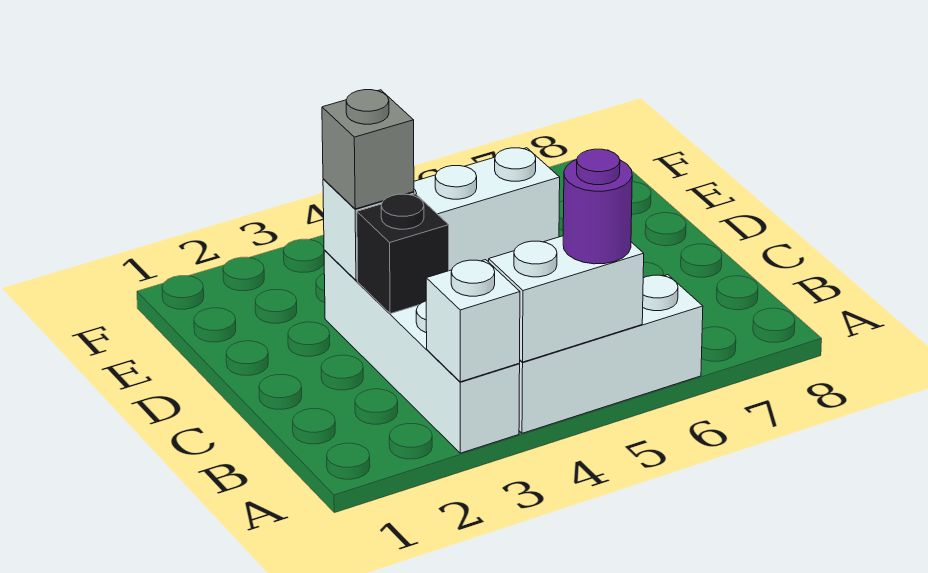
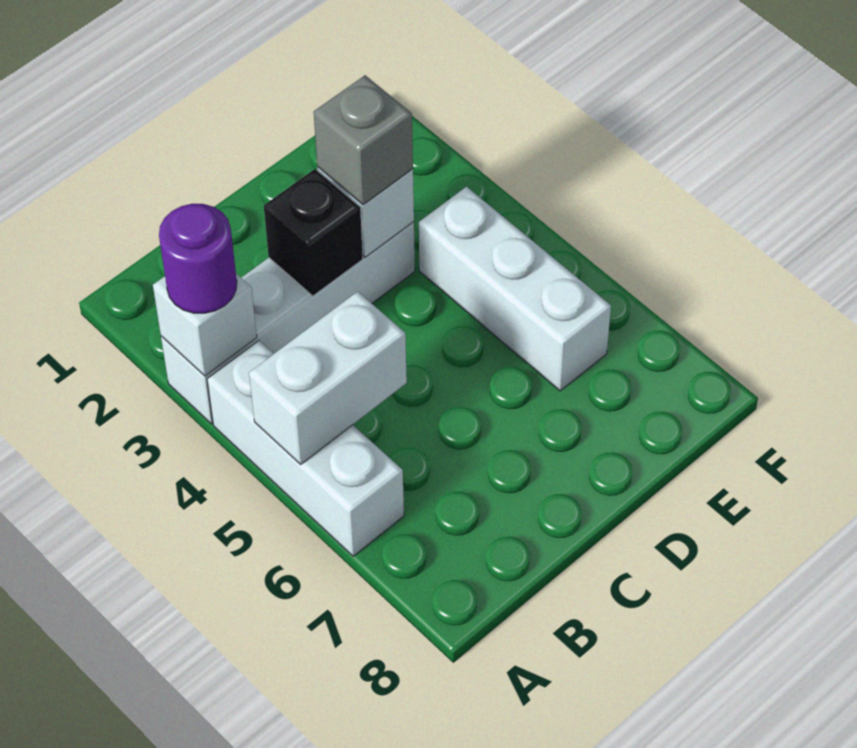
white 1x2 brick [489,236,644,362] -> white 1x2 brick turned to [249,292,407,465]
purple 1x1 round brick [563,149,632,264] -> purple 1x1 round brick moved to [159,204,237,313]

